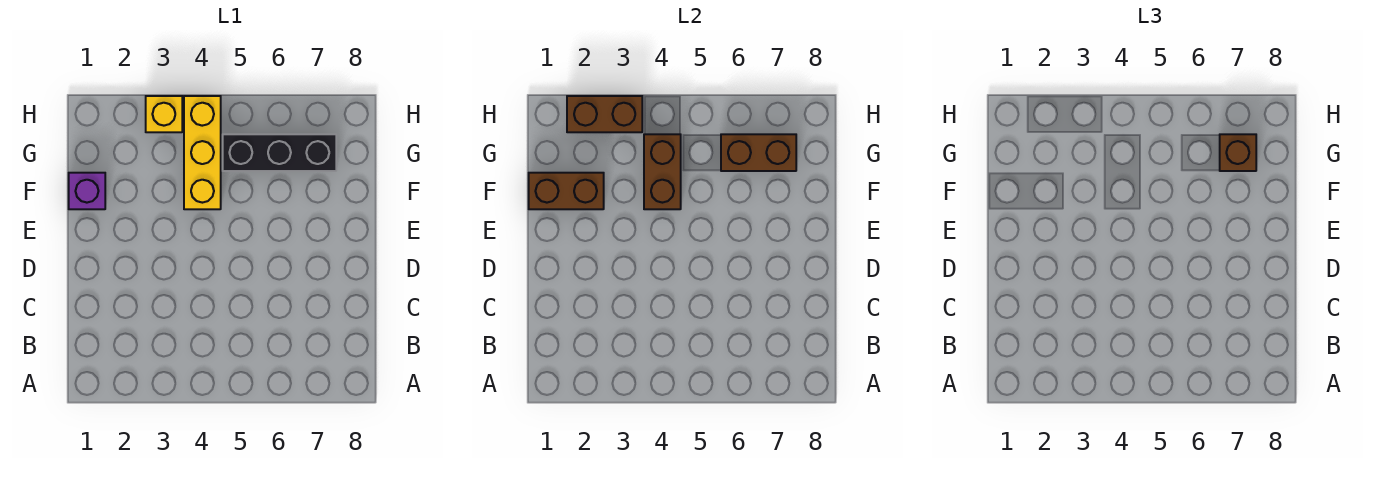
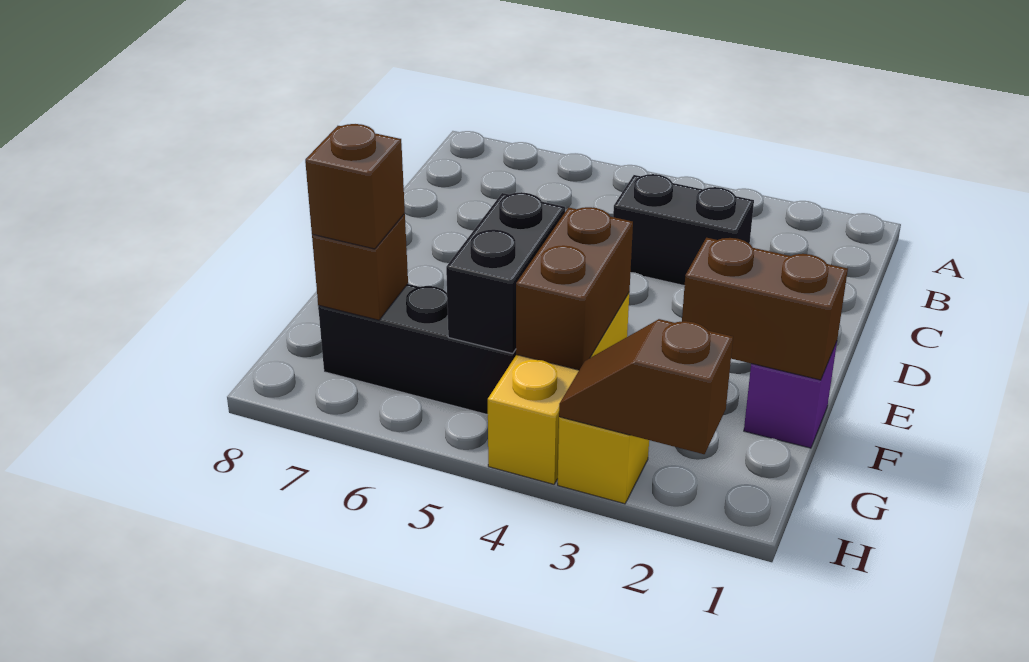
none -> black 1x2 brick [613,174,754,286]
none -> black 1x2 brick [446,192,565,354]
brown 1x2 brick [721,134,796,171] -> brown 1x1 brick [312,214,408,320]
brown 1x2 brick [567,96,642,132] -> brown 1x2 slope [559,319,733,454]

